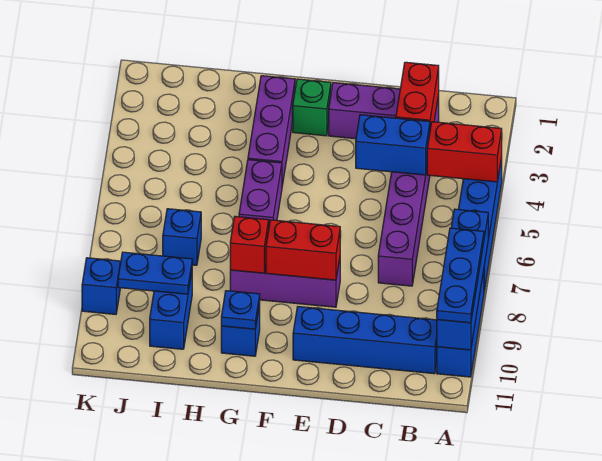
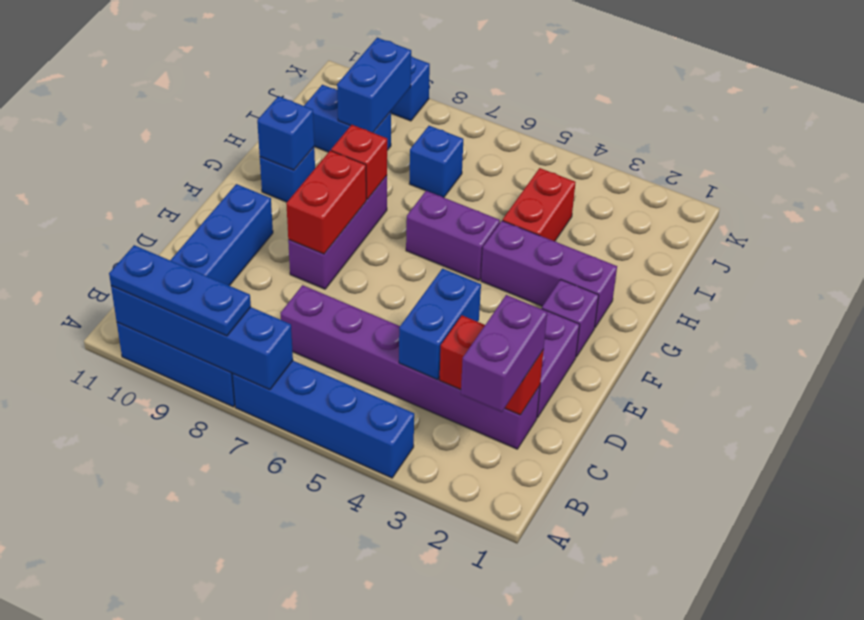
red 1x2 brick [427,122,502,182] -> red 1x2 brick moved to [503,168,576,241]
none -> purple 1x2 brick [461,295,547,412]
green 1x1 brick [293,79,331,136] -> purple 1x1 brick [542,280,599,357]
blue 1x1 plate [221,291,260,329] -> blue 1x1 brick [257,96,314,170]
blue 1x2 plate [118,252,192,294] -> blue 1x2 brick [337,38,411,133]

